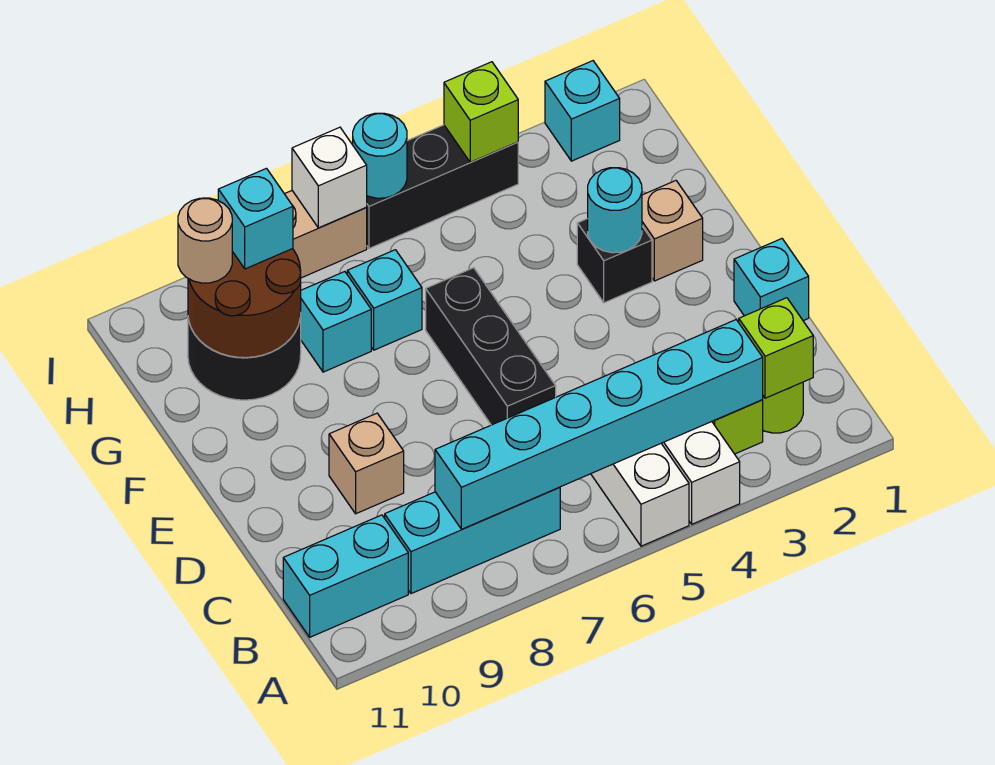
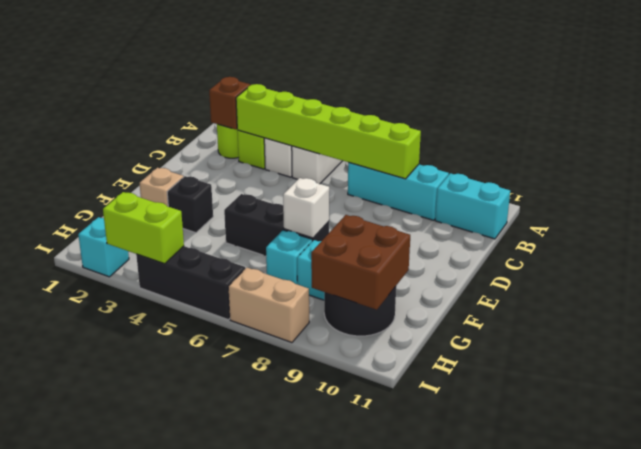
lime 1x1 brick [739,298,813,398] -> brown 1x1 brick [209,77,250,129]
cyan 1x6 brick [435,320,763,529] -> lime 1x6 brick [236,84,421,179]
cyan 1x1 brick [734,239,809,321] -> none
black 1x3 brick [426,268,556,425] -> black 1x3 brick turned to [224,194,329,256]
tan 1x1 brick [329,413,404,514] -> none
cyan 1x1 round brick [588,168,642,253] -> none
brown 2x2 round brick [188,249,301,358] -> brown 2x2 brick [311,215,410,310]
cyan 1x1 brick [218,168,293,269] -> none
tan 1x1 round brick [178,198,232,283] -> none
lime 1x1 brick [444,62,518,162] -> lime 1x2 brick [103,192,184,264]
cyan 1x1 round brick [353,113,407,198] -> none
white 1x1 brick [292,127,367,228] -> white 1x1 brick moved to [283,178,329,238]

